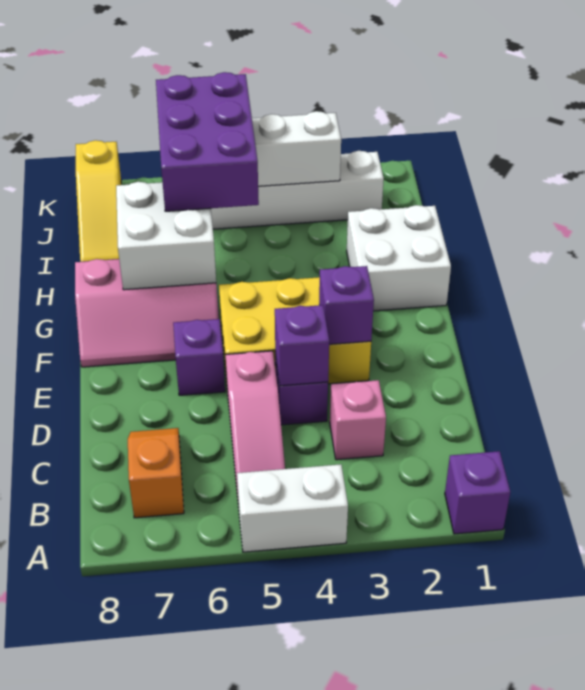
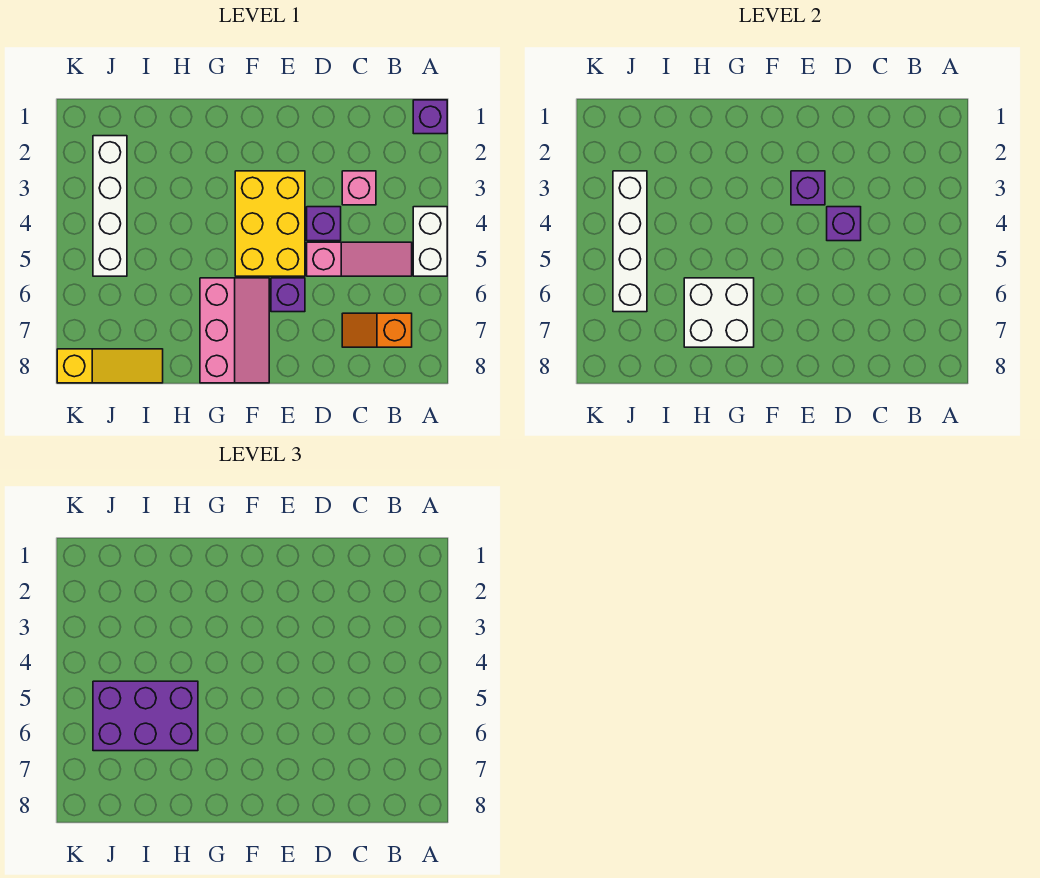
white 2x2 brick [347,205,451,311] -> none

